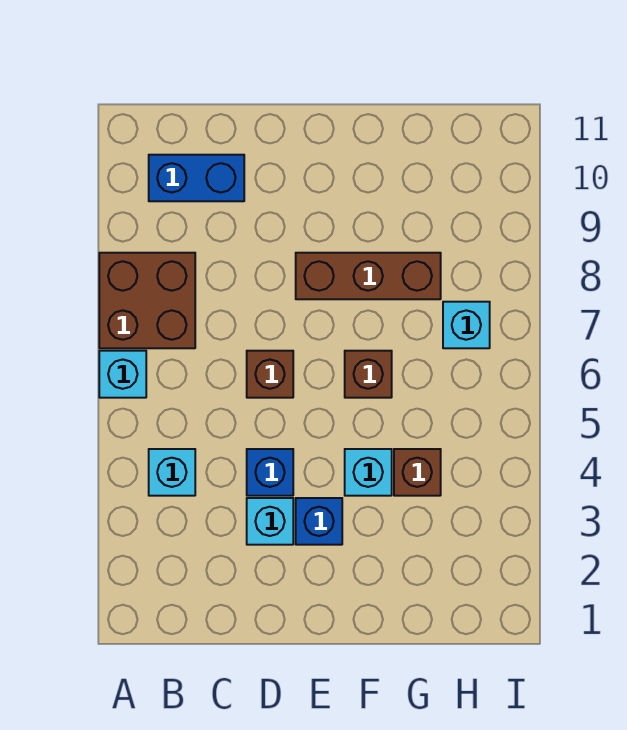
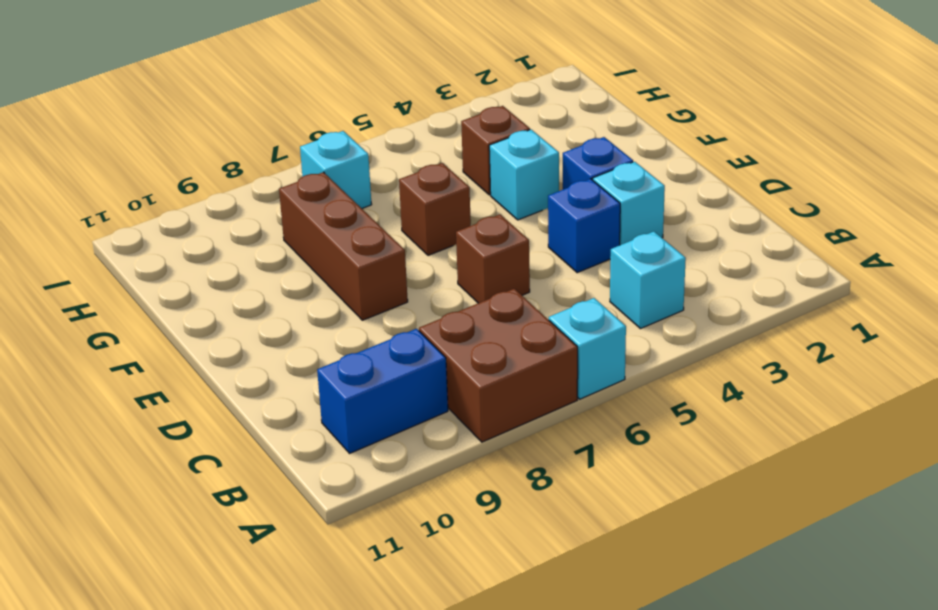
blue 1x2 brick [149,155,244,201] -> blue 1x2 brick turned to [317,329,448,453]

